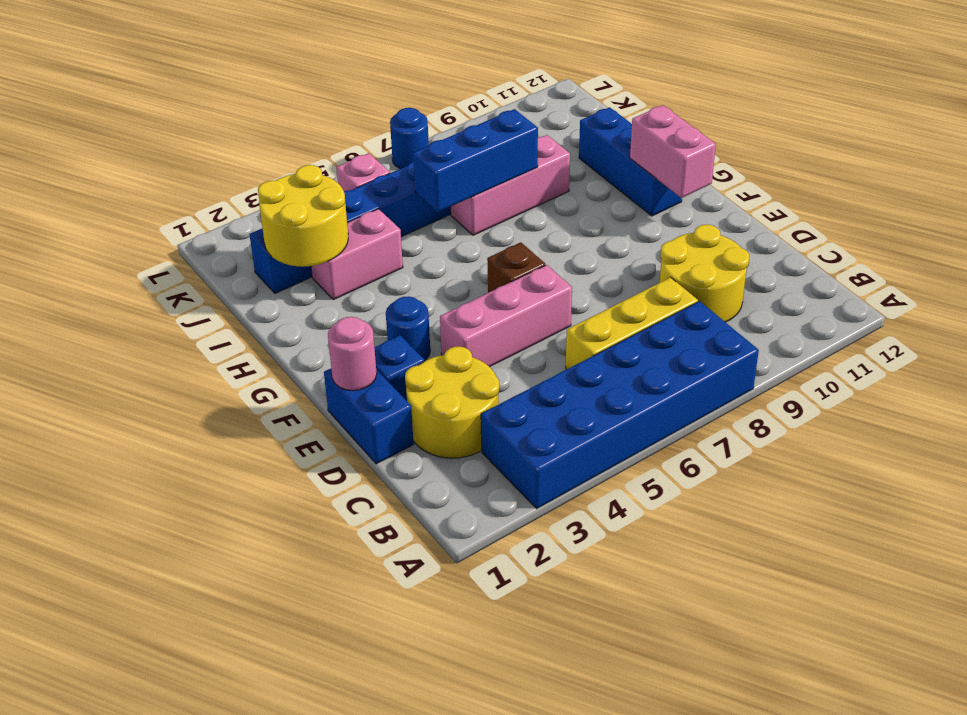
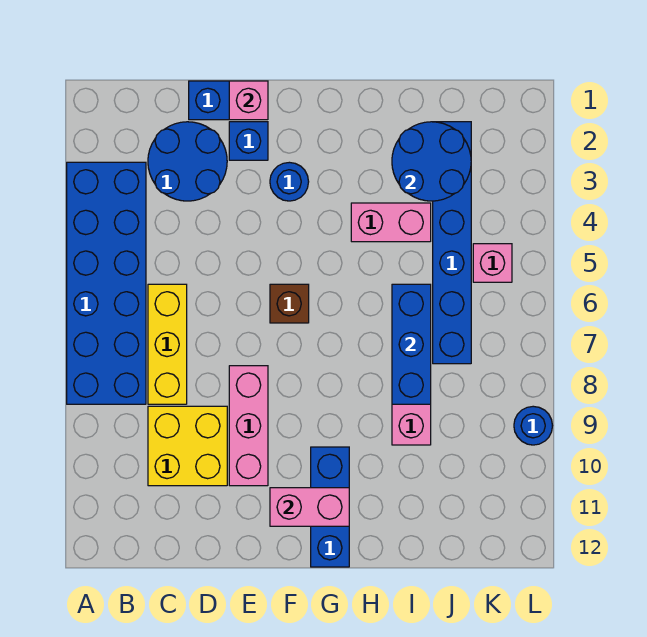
yellow 2x2 round brick [405,346,499,458] -> blue 2x2 round brick [148,122,227,201]
yellow 2x2 round brick [660,225,749,322] -> yellow 2x2 brick [148,406,227,486]
pink 1x1 round brick [328,317,377,391] -> pink 1x1 brick [229,81,268,120]
pink 1x3 brick [440,265,572,367] -> pink 1x3 brick moved to [229,366,268,486]
blue 1x3 brick [579,107,682,216] -> blue 1x3 brick turned to [311,447,349,567]
yellow 2x2 round brick [258,165,348,267] -> blue 2x2 round brick [392,122,471,201]
pink 1x2 brick [311,209,403,300] -> pink 1x2 brick turned to [351,203,431,242]
blue 1x1 round brick [390,108,429,169] -> blue 1x1 round brick moved to [514,406,553,445]

